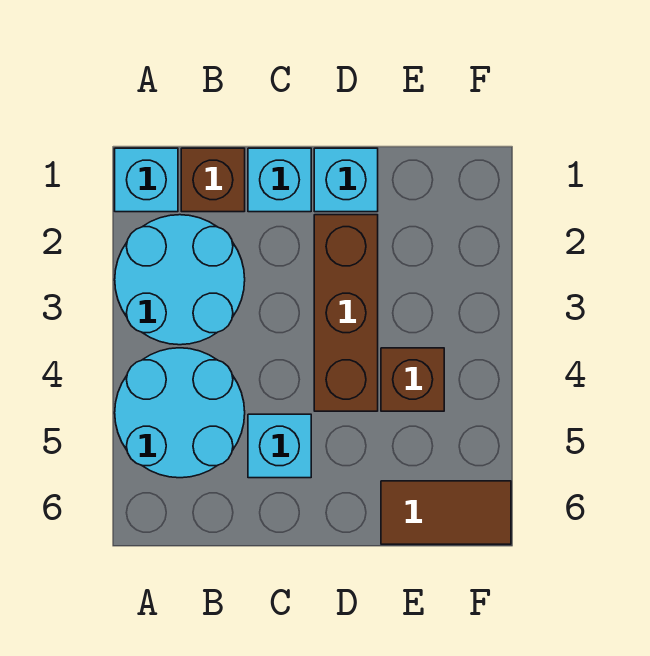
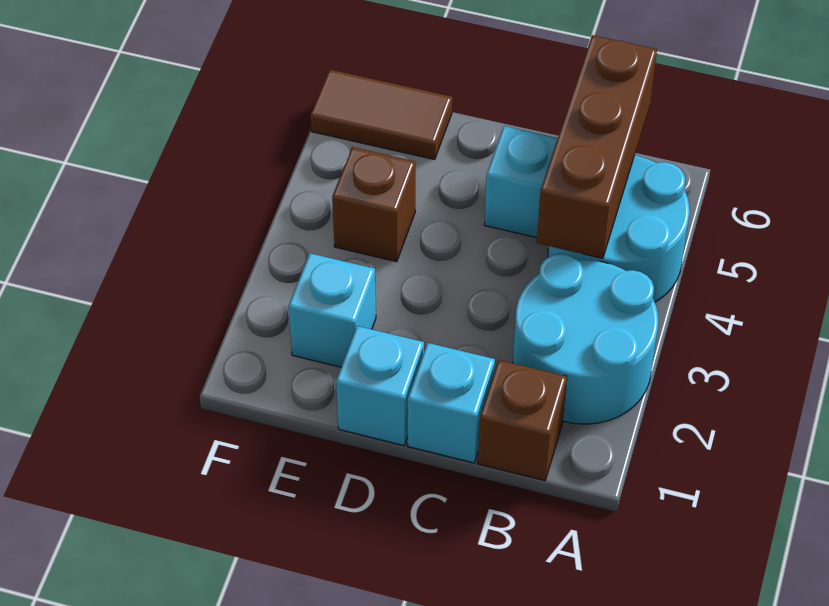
cyan 1x1 brick [115,148,178,212] -> cyan 1x1 brick moved to [288,253,376,367]
brown 1x3 brick [314,215,378,411] -> brown 1x3 brick moved to [537,35,657,258]

